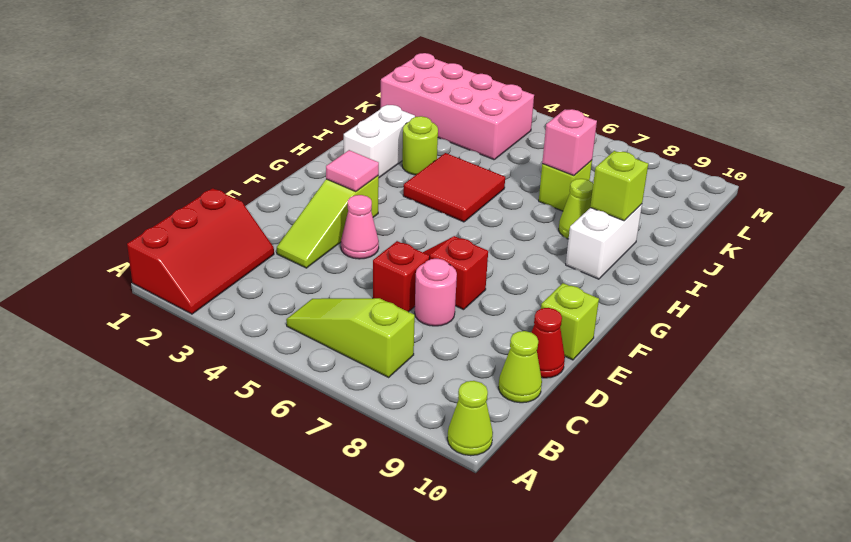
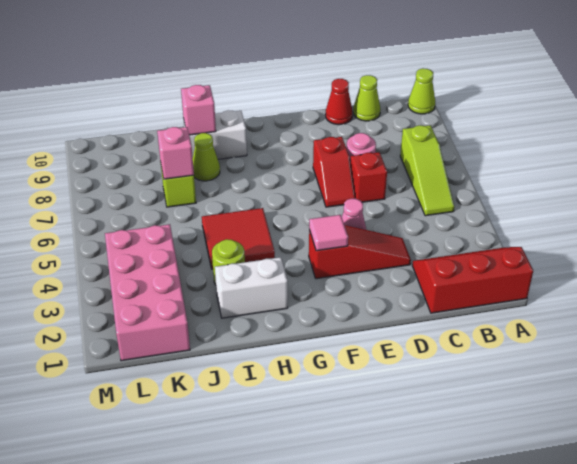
lime 1x3 slope [277,176,379,268] -> red 1x3 slope [309,225,411,279]
lime 1x1 brick [541,283,599,360] -> none
lime 1x1 brick [590,151,648,221] -> pink 1x1 brick [181,85,216,135]

